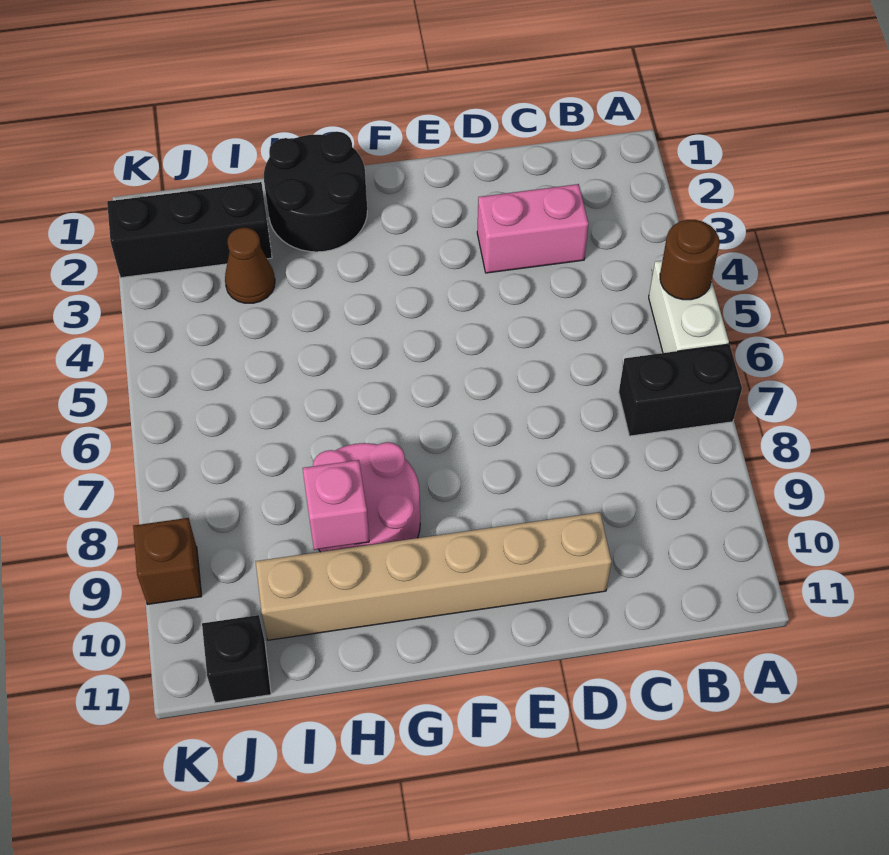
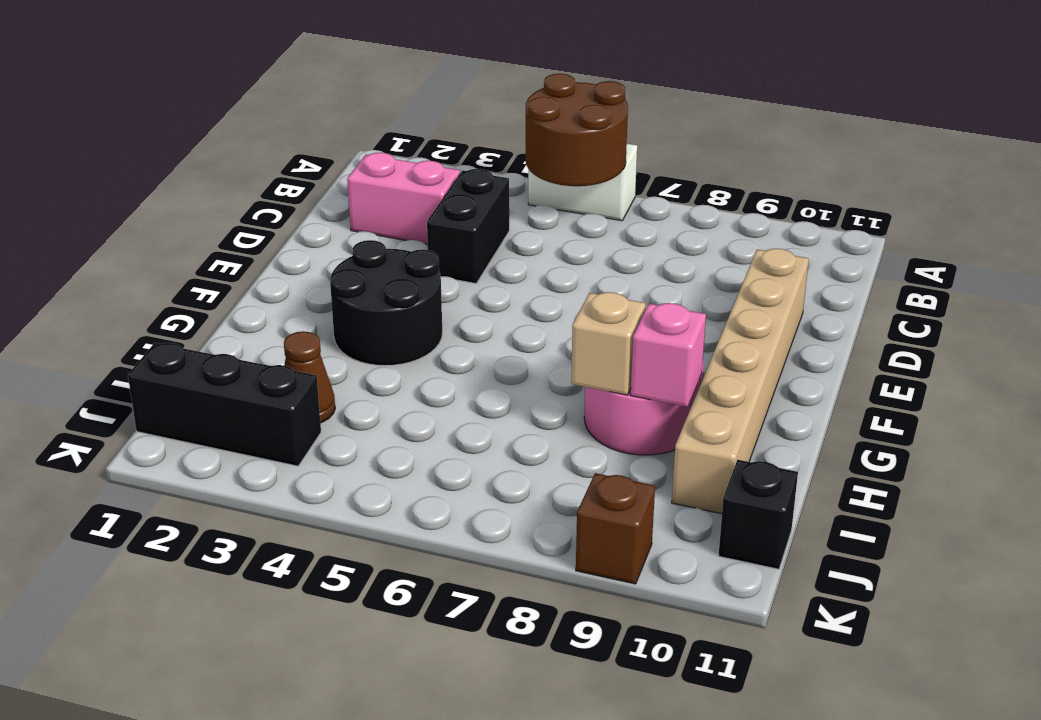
brown 1x1 round brick [660,220,720,300] -> brown 2x2 round brick [526,74,628,186]
black 1x2 brick [619,344,742,436] -> black 1x2 brick moved to [427,169,509,283]
pink 1x2 brick [477,184,589,273] -> pink 1x2 brick turned to [347,153,460,244]
black 2x2 round brick [264,132,367,252] -> black 2x2 round brick moved to [330,240,442,366]
none -> tan 1x1 brick [571,292,646,395]
black 1x3 brick [107,182,272,278] -> black 1x3 brick turned to [128,343,321,466]

